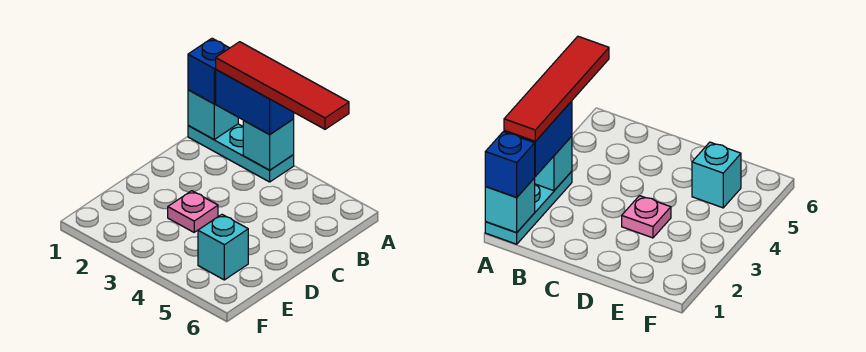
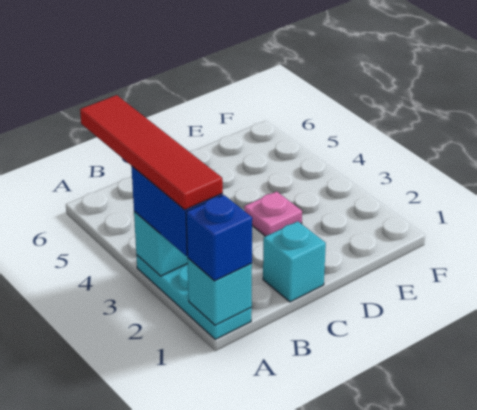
cyan 1x1 brick [198,215,248,280] -> cyan 1x1 brick moved to [263,221,326,302]

